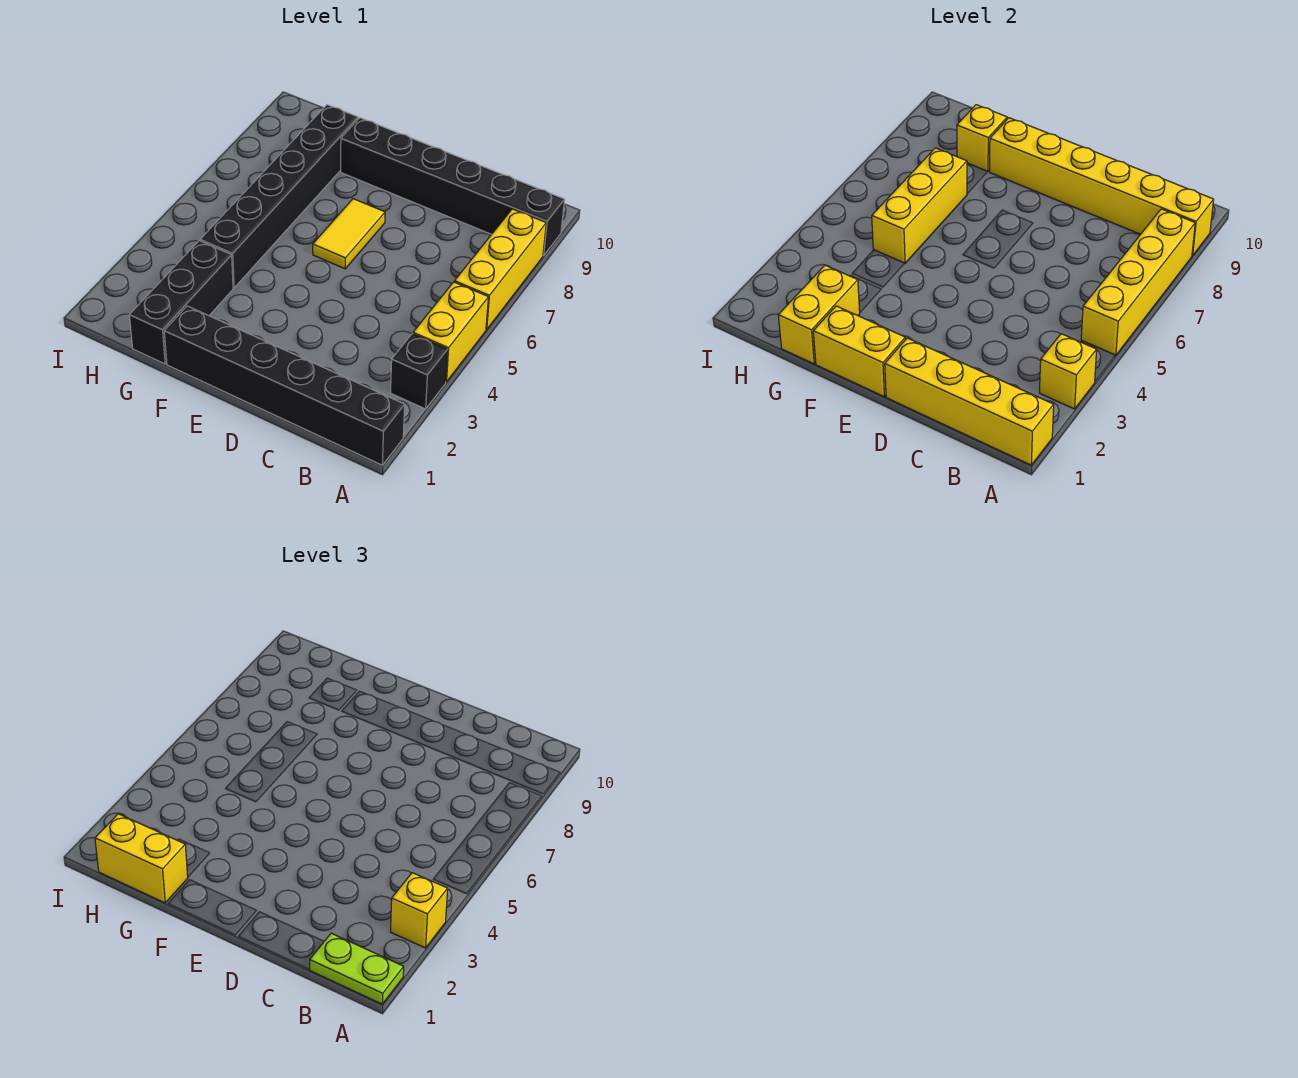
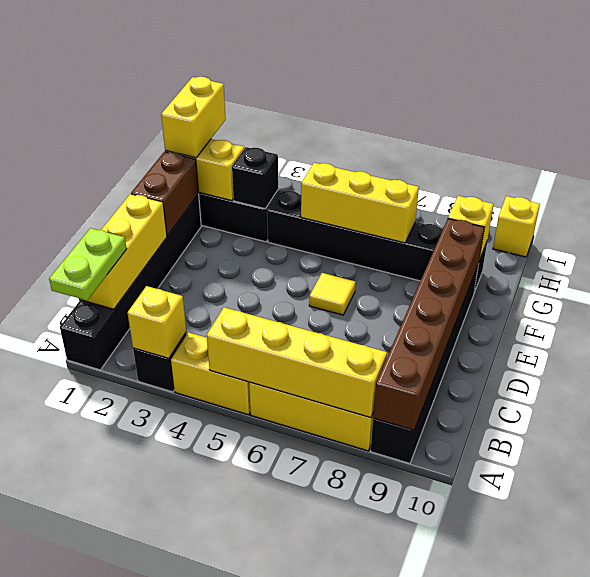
yellow 1x4 brick [885,338,1054,465] -> yellow 1x3 brick [80,194,167,309]
yellow 1x1 brick [391,873,448,948] -> yellow 1x1 brick moved to [493,196,540,257]
yellow 1x6 brick [990,118,1214,256] -> brown 1x6 brick [373,219,485,430]
yellow 1x2 brick [813,306,905,397] -> brown 1x2 brick [131,152,199,236]
yellow 1x2 tile [313,199,385,269] -> yellow 1x1 tile [309,273,356,315]
none -> black 1x1 brick [232,147,278,209]

